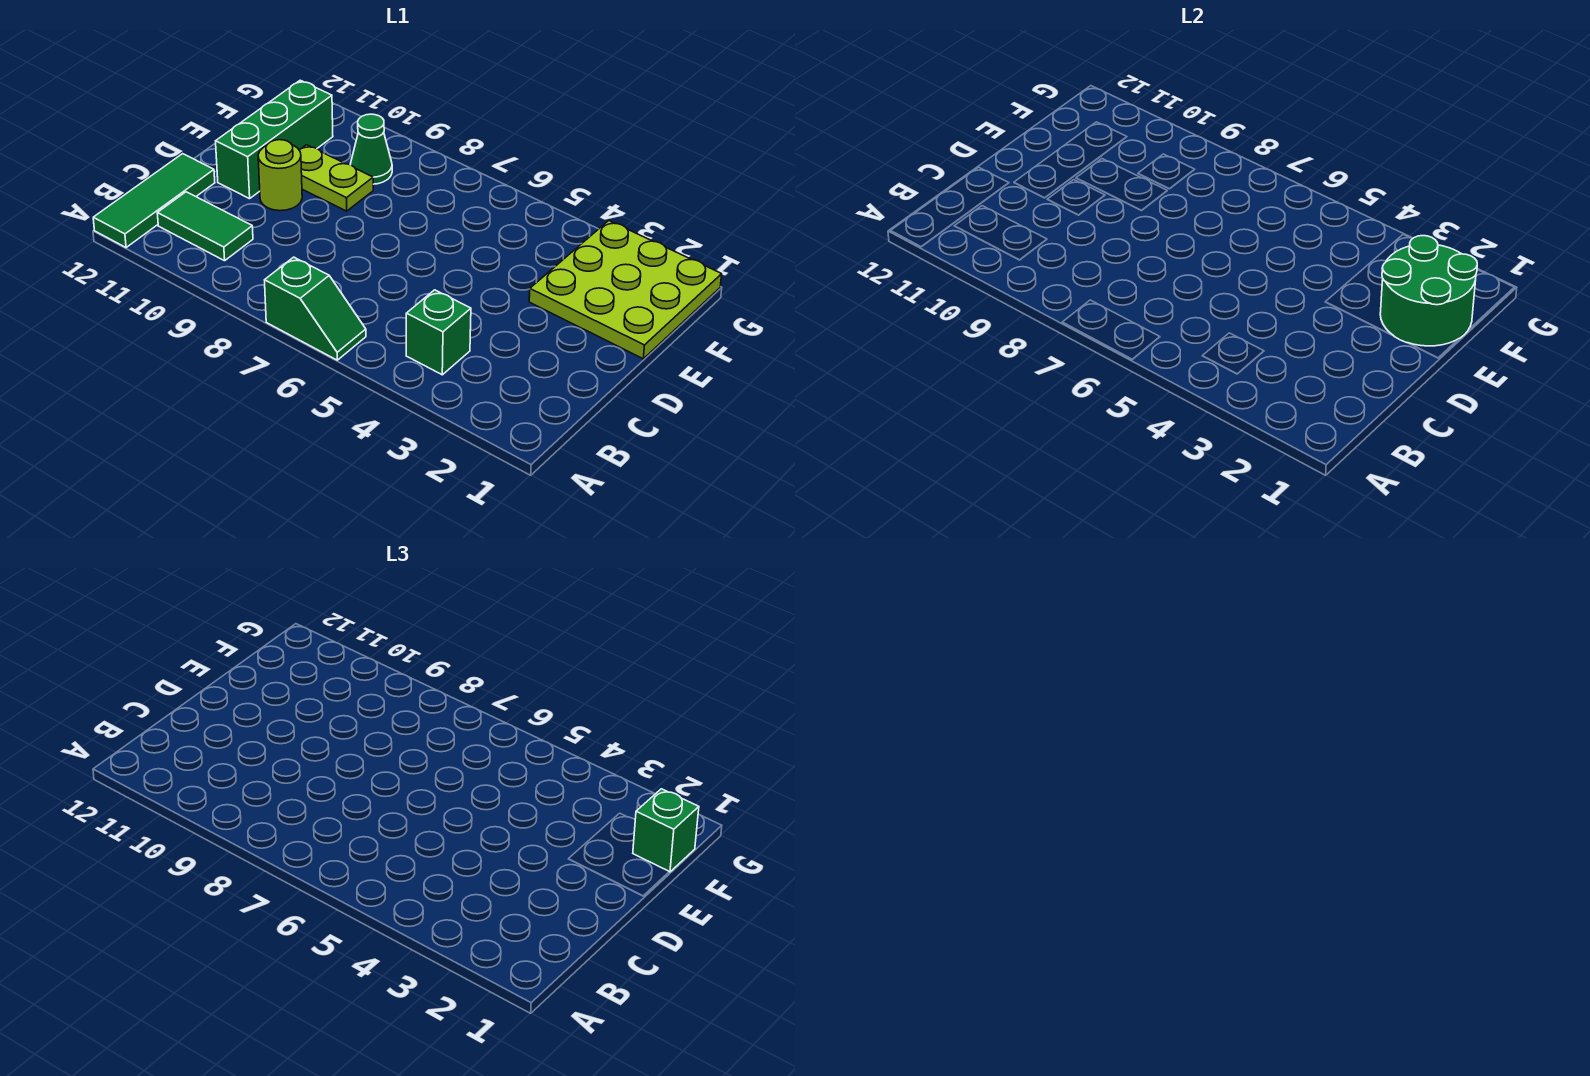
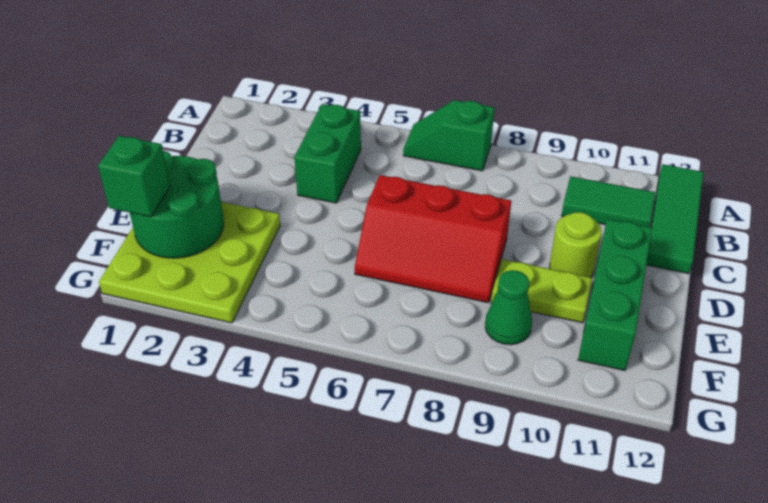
green 1x1 brick [406,290,471,375] -> green 1x2 brick [294,104,361,203]
none -> red 2x3 slope [355,175,511,303]

